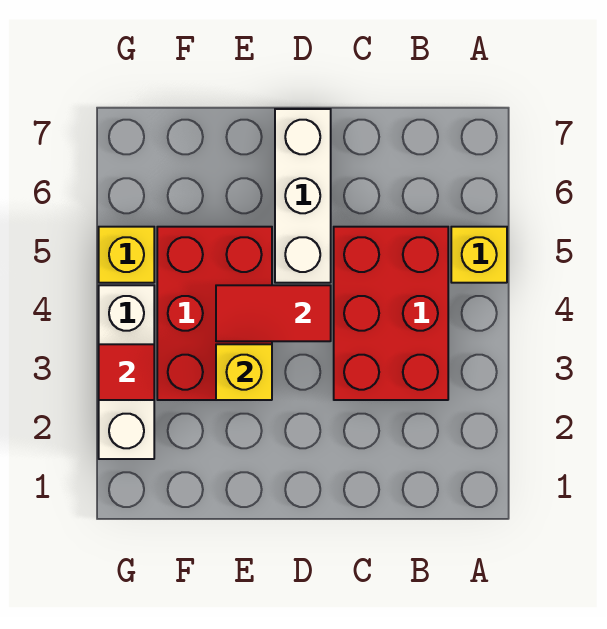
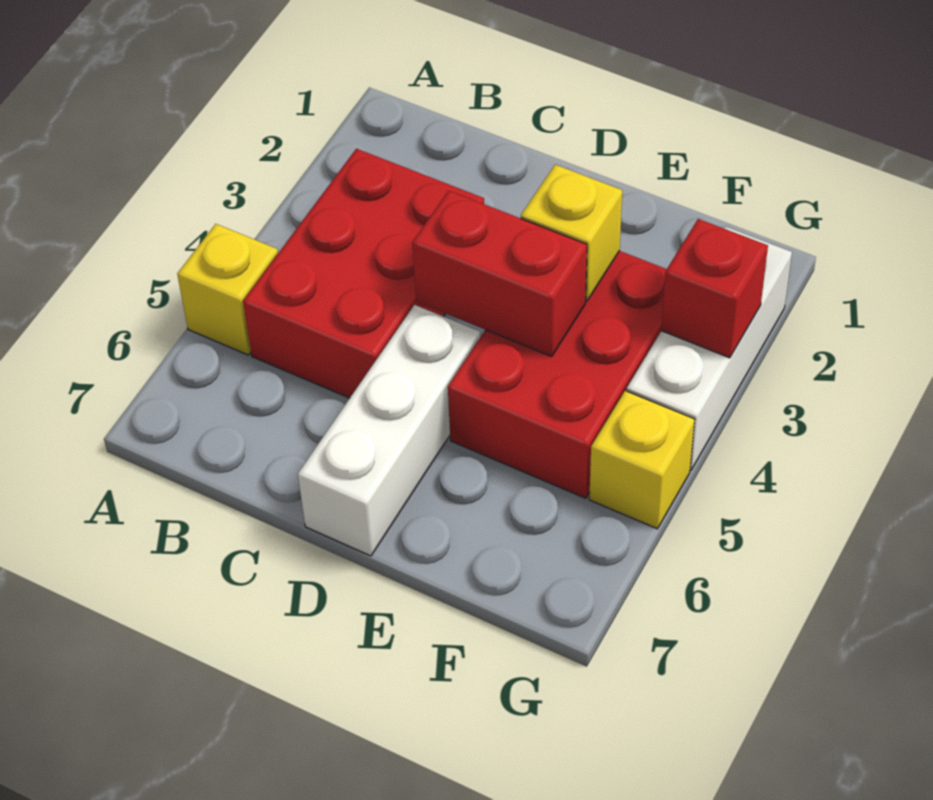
red 1x2 tile [216,285,331,341] -> red 1x2 brick [412,191,587,356]
red 1x1 tile [99,344,154,400] -> red 1x1 brick [661,219,768,358]

